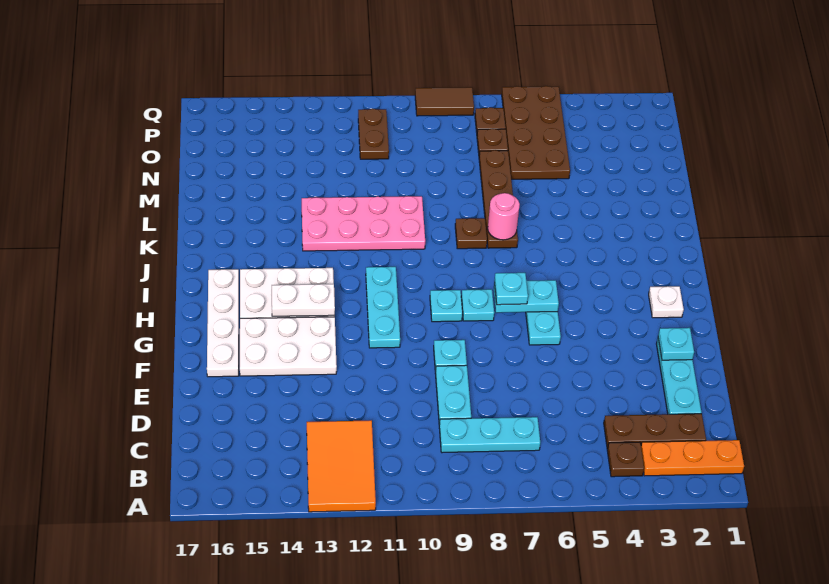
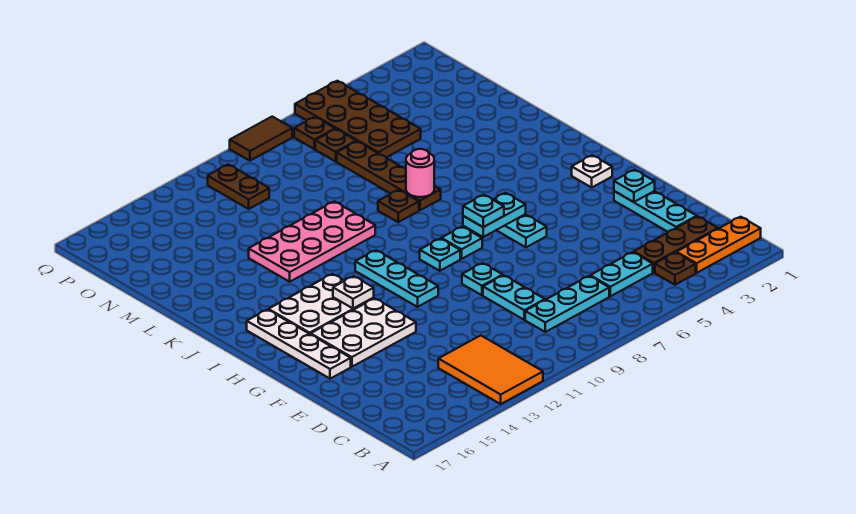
none -> cyan 1x2 plate [590,252,653,296]
white 1x2 plate [272,284,335,316] -> white 1x1 plate [333,276,374,309]

